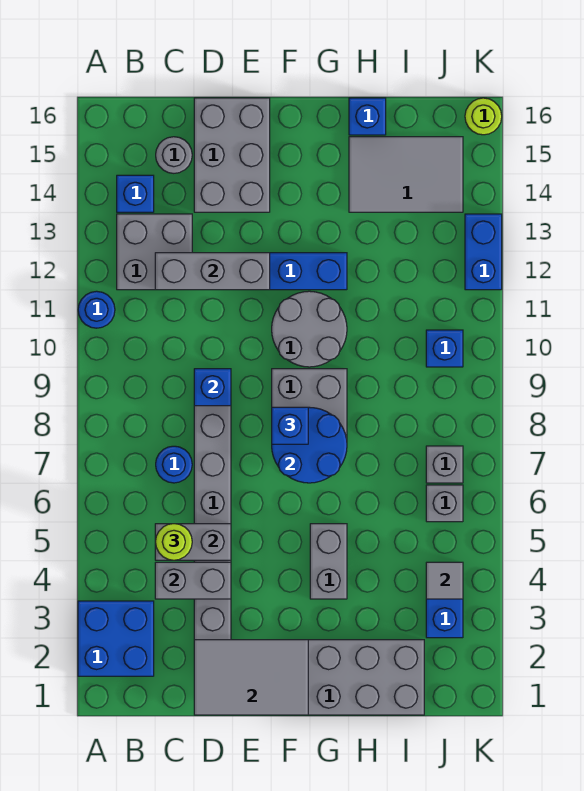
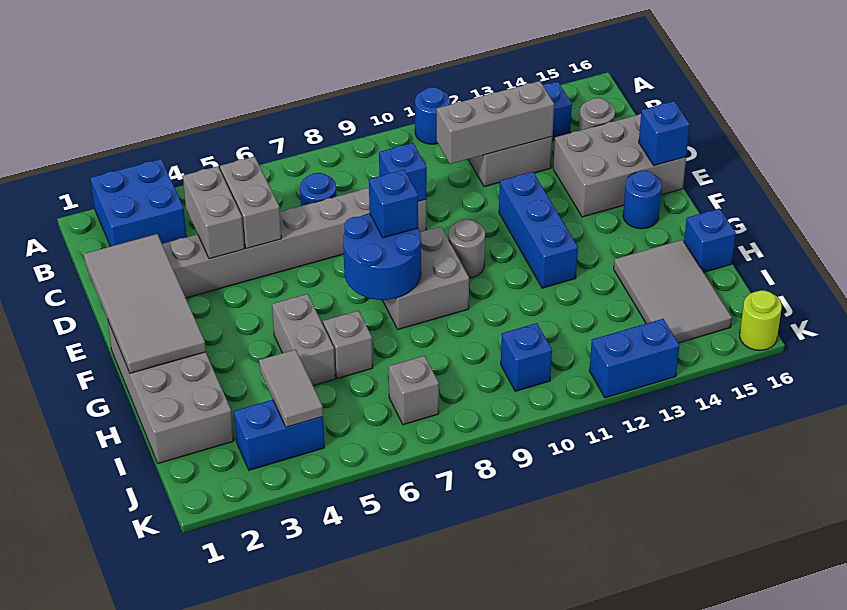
lime 1x1 round brick [156,524,192,560] -> none
grey 1x3 brick [155,253,270,290] -> grey 1x3 brick turned to [437,81,554,164]
grey 2x3 tile [194,640,308,715] -> grey 2x4 tile [84,234,206,373]
none -> blue 1x1 brick [639,101,690,166]
grey 2x2 round brick [272,291,347,367] -> grey 1x1 round brick [448,219,485,278]
none -> blue 1x1 round brick [623,170,662,229]
grey 1x2 brick [310,524,347,599] -> grey 1x2 brick turned to [272,294,335,386]
grey 1x1 tile [426,562,463,599] -> grey 1x2 tile [259,349,323,427]
grey 1x1 brick [426,485,463,522] -> grey 1x1 brick moved to [323,311,373,379]

